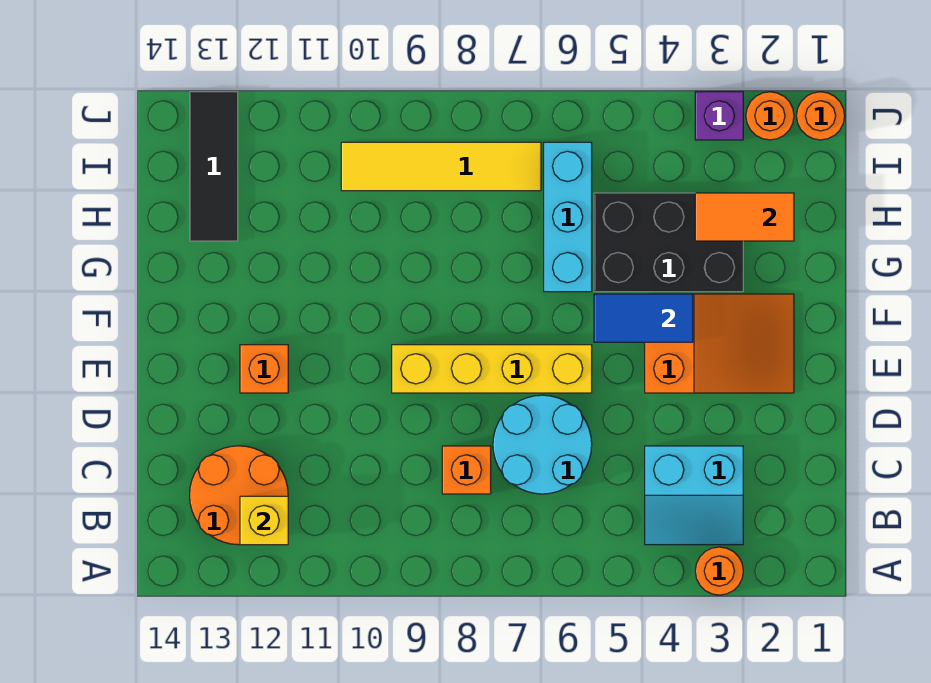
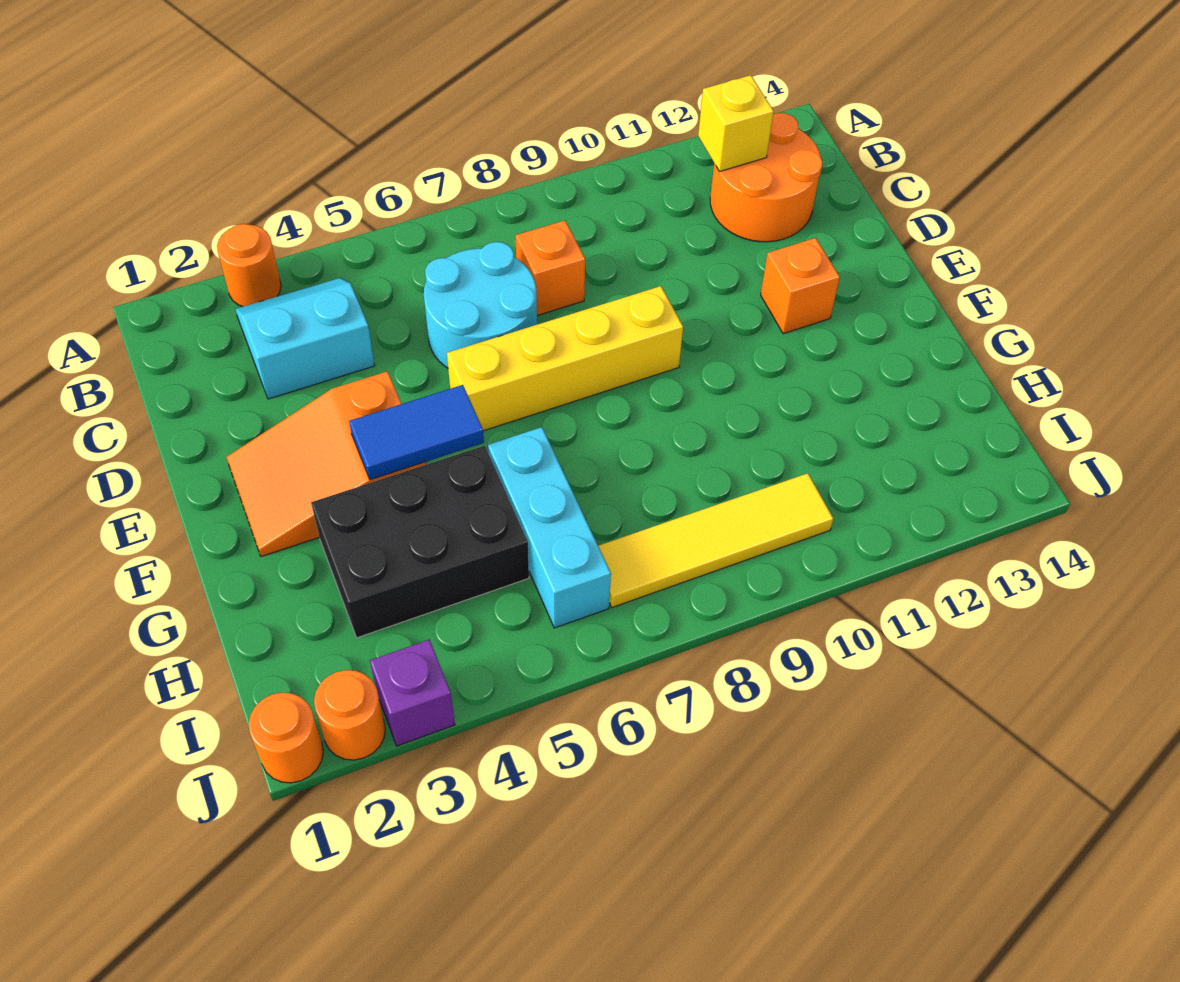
orange 1x2 tile [695,193,794,241] -> none
black 1x3 tile [190,92,238,241] -> none

